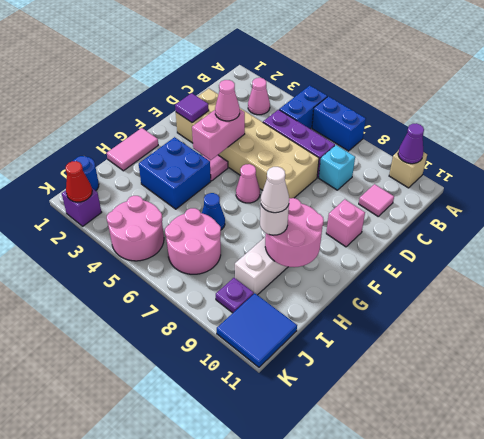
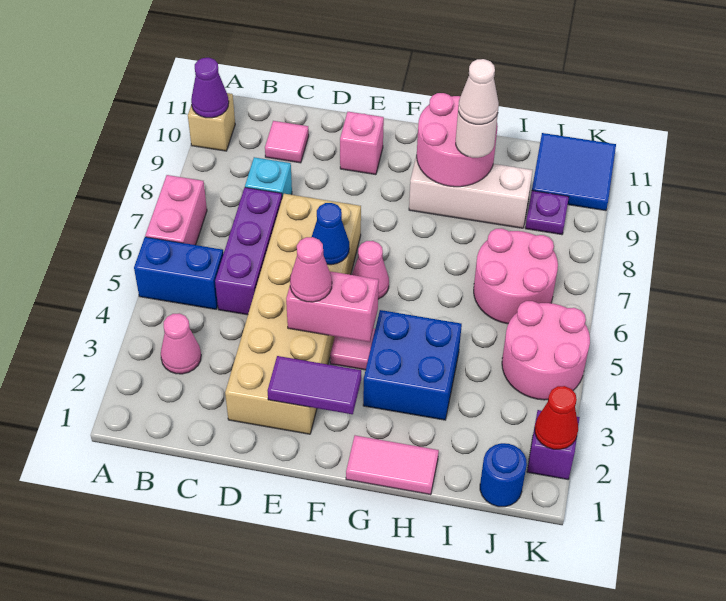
blue 1x2 brick [312,96,366,151] -> pink 1x2 brick [145,175,207,245]
purple 1x1 tile [175,93,209,122] -> purple 1x2 tile [268,356,361,414]
blue 1x1 cone [202,193,225,230] -> blue 1x1 cone moved to [312,203,349,265]

